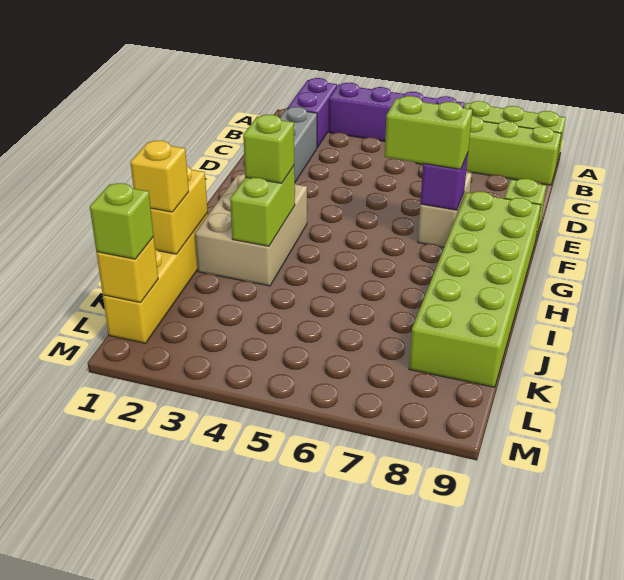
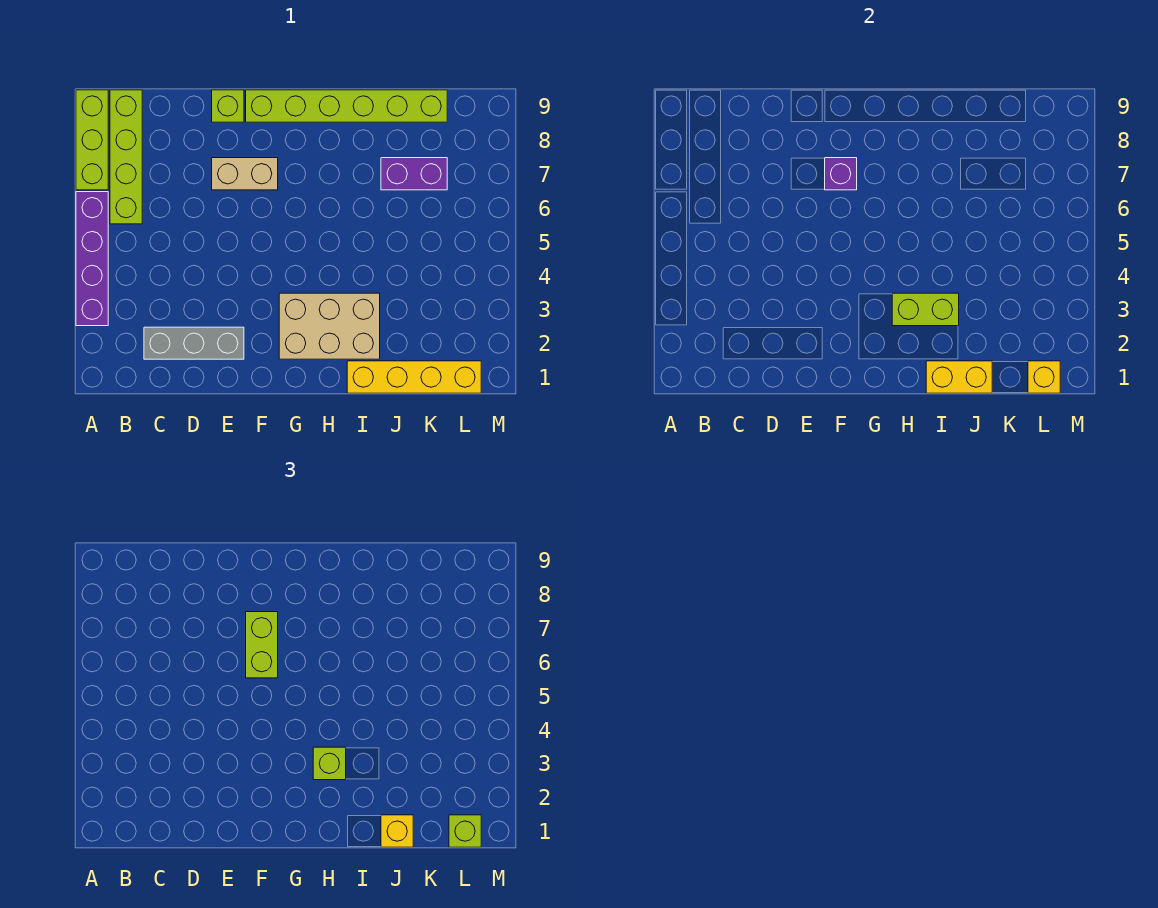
purple 1x2 brick [287,78,337,148] -> purple 1x2 brick moved to [381,158,447,190]
lime 2x6 brick [409,191,541,387] -> lime 1x6 brick [246,90,447,122]

